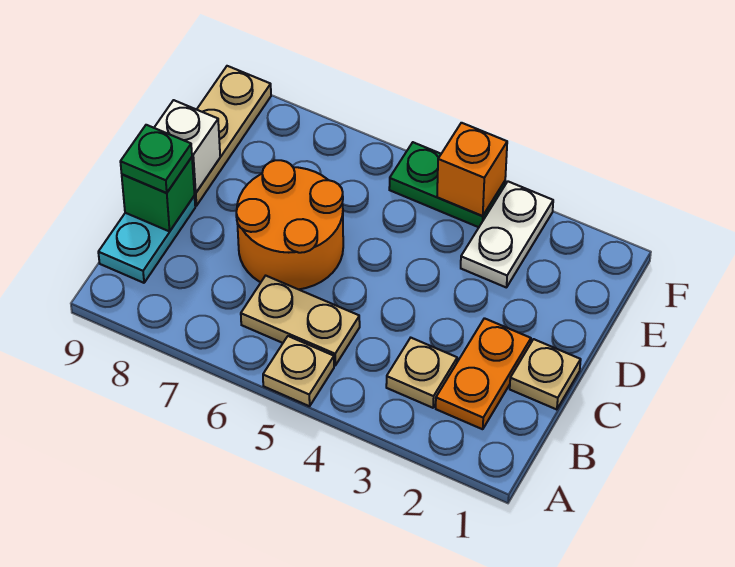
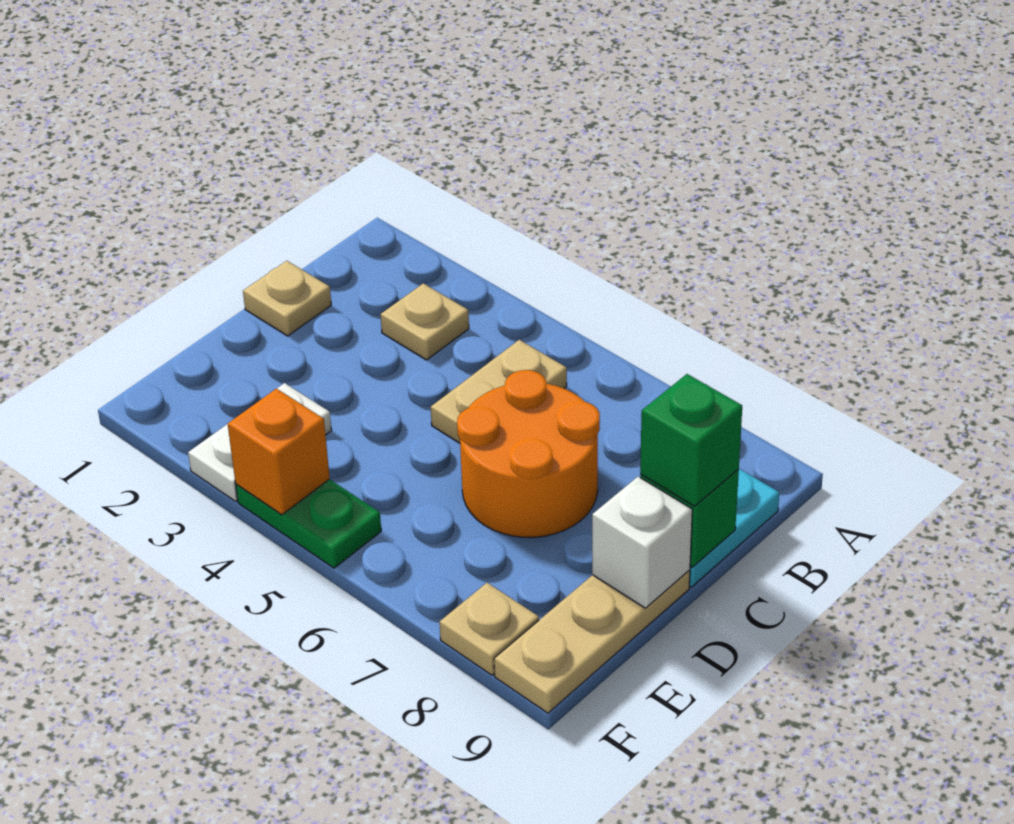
tan 1x1 plate [263,336,334,406] -> tan 1x1 plate moved to [439,583,539,675]
orange 1x2 plate [436,318,531,429] -> none
tan 1x2 plate [241,276,360,365] -> tan 1x2 plate turned to [431,340,567,443]
green 1x1 plate [120,125,192,193] -> green 1x1 brick [640,374,742,506]

